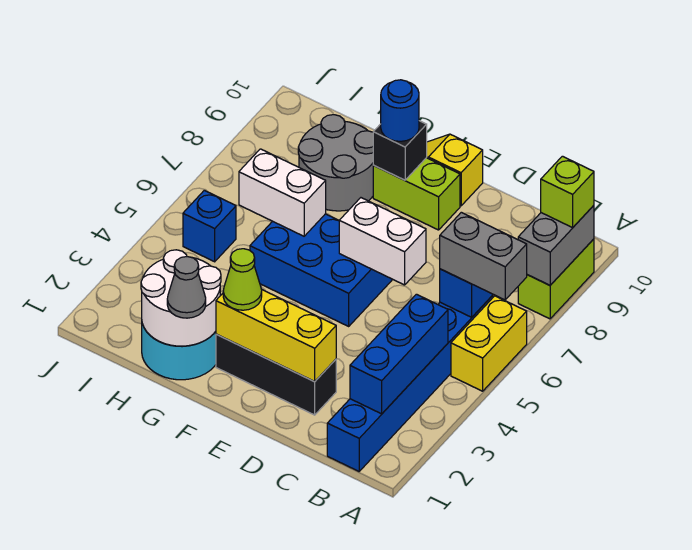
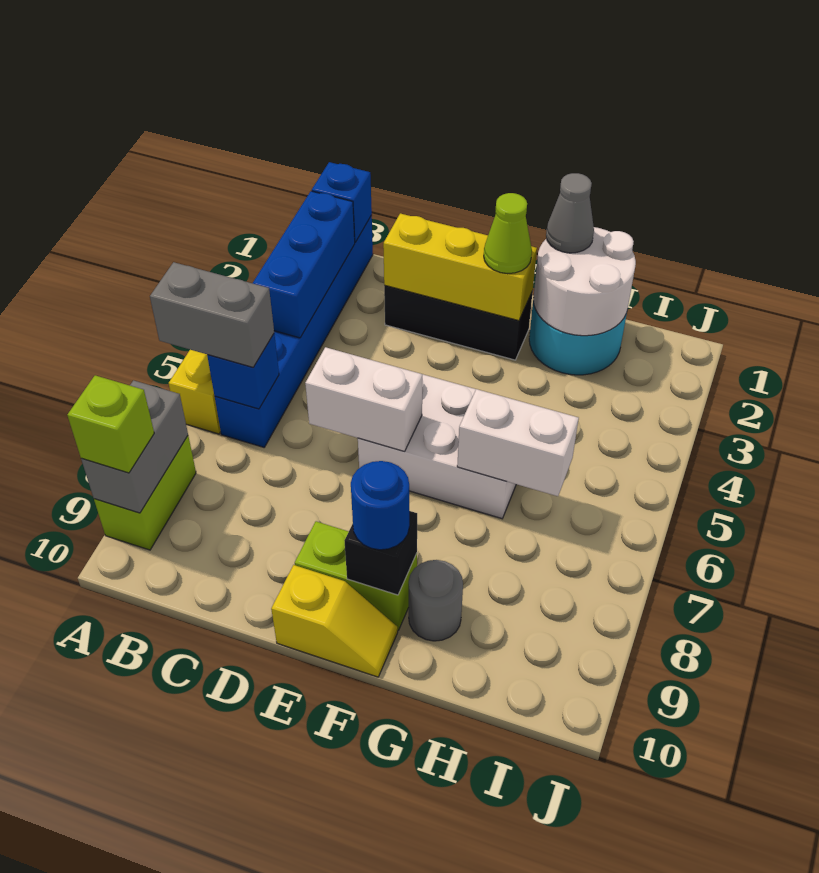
blue 2x3 brick [250,214,393,326] -> white 2x3 brick [358,375,516,519]
grey 2x2 round brick [298,115,373,211] -> grey 1x1 round brick [409,560,463,641]
blue 1x1 brick [183,190,236,262] -> blue 1x1 brick moved to [312,162,372,242]

